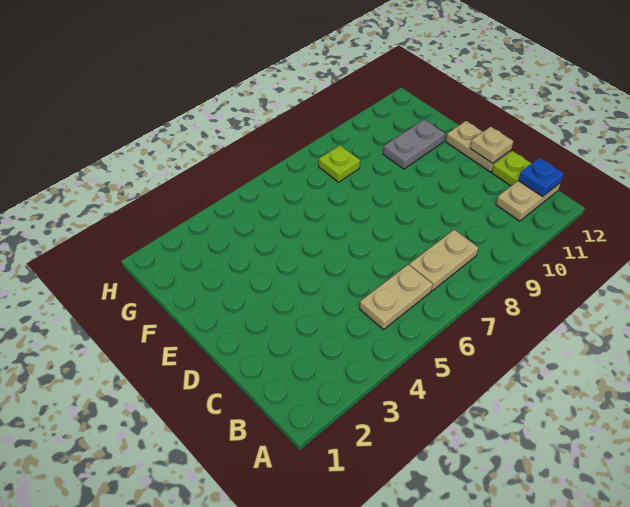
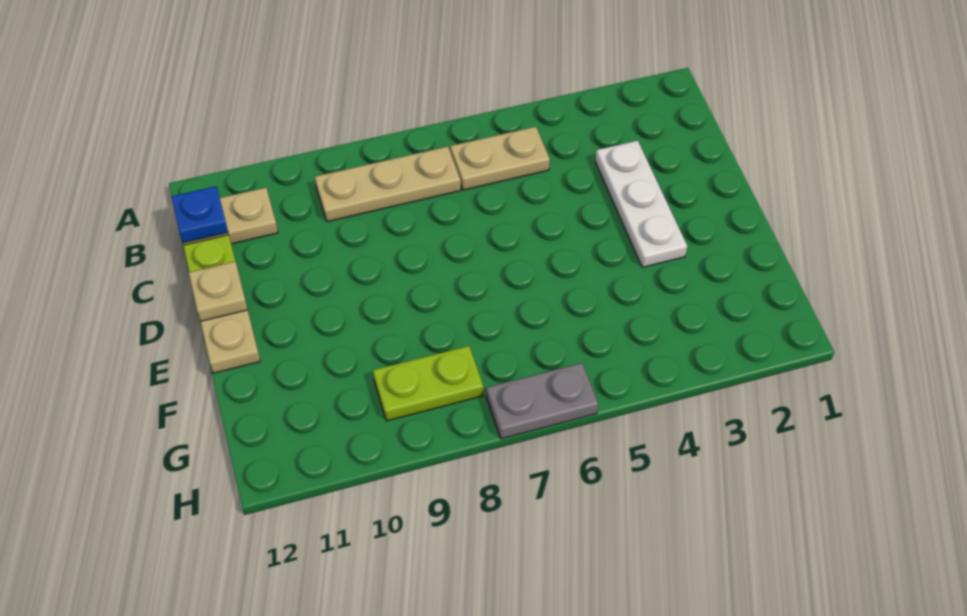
tan 1x2 plate [409,230,478,291] -> tan 1x3 plate [315,147,461,222]
none -> white 1x3 plate [595,141,687,267]
grey 1x2 plate [383,119,445,169] -> grey 1x2 plate moved to [486,363,598,439]
lime 1x1 plate [319,145,360,182] -> lime 1x2 plate [373,346,483,421]

